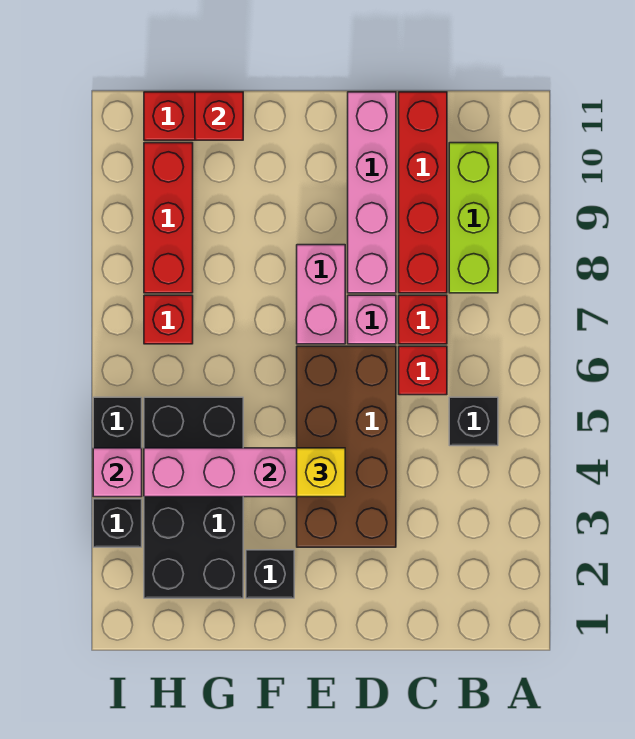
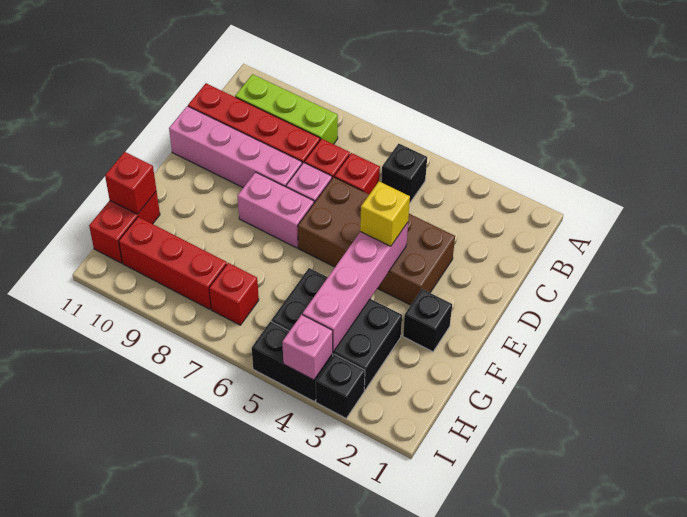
black 2x4 brick [144,397,243,598] -> black 2x3 brick [271,268,402,390]

